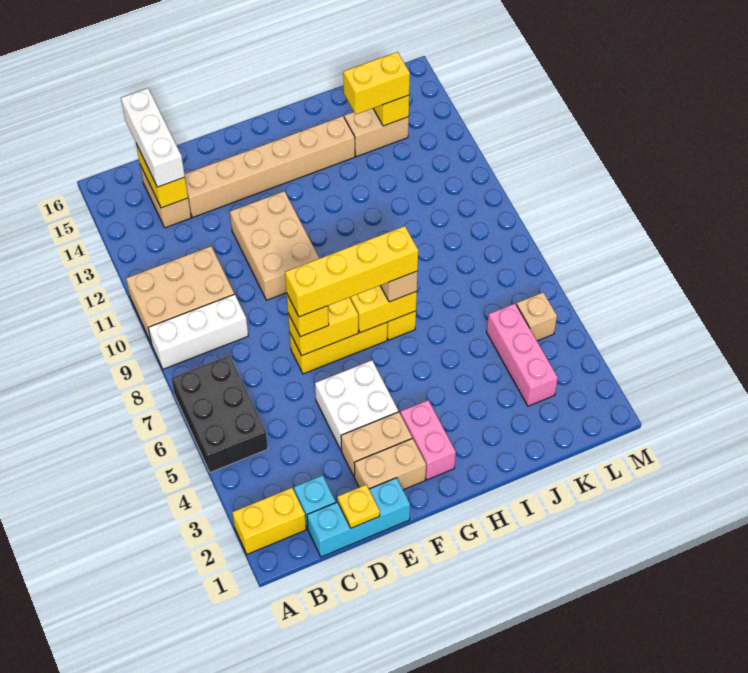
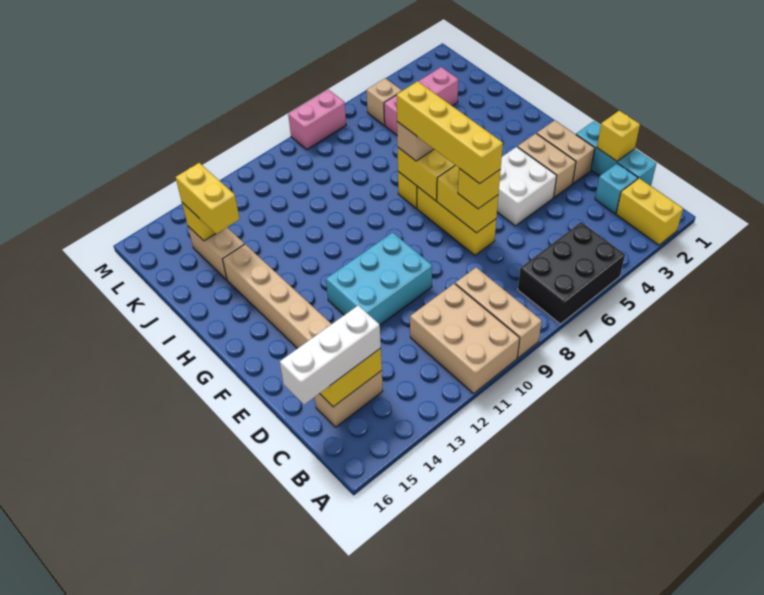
white 1x3 brick [148,294,248,369] -> tan 1x3 brick [455,267,542,358]
yellow 1x1 plate [337,485,380,528] -> yellow 1x1 brick [597,111,640,161]
tan 2x3 brick [230,191,319,300] -> cyan 2x3 brick [326,232,432,325]
pink 1x2 brick [400,400,456,480] -> pink 1x2 brick moved to [288,90,346,149]

